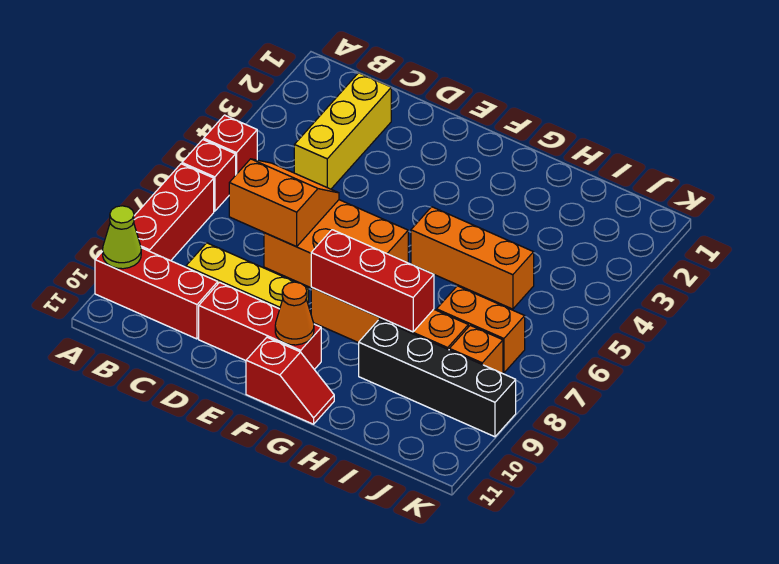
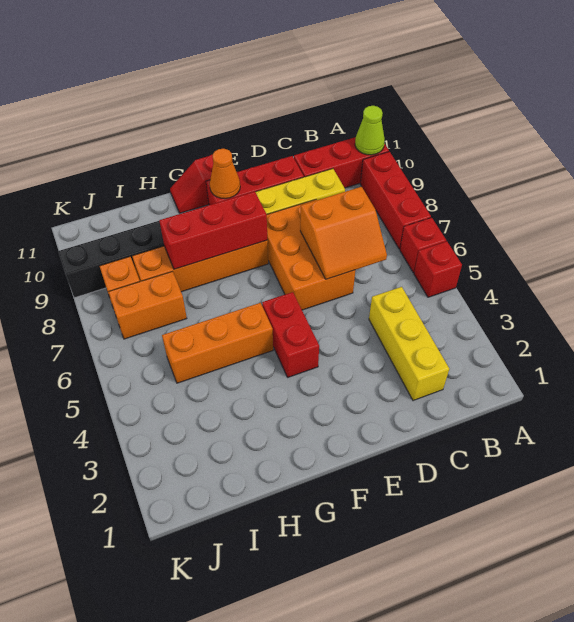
orange 2x3 brick [264,200,408,288] -> orange 2x3 brick turned to [267,200,355,310]
none -> red 1x2 brick [262,292,319,377]

